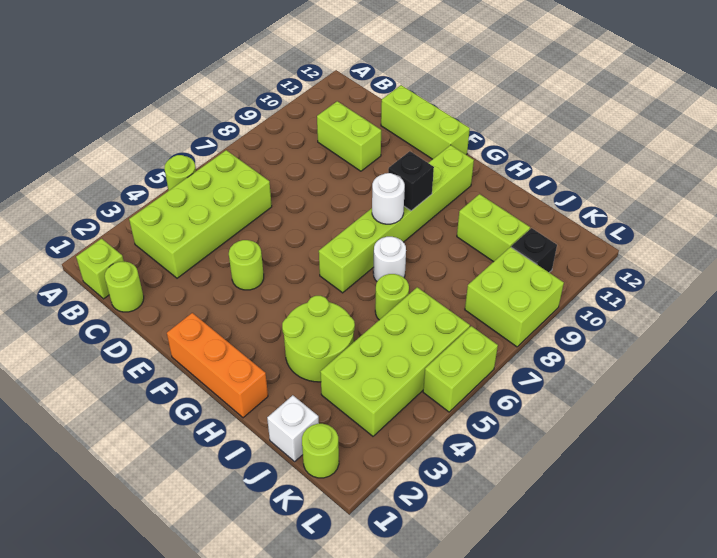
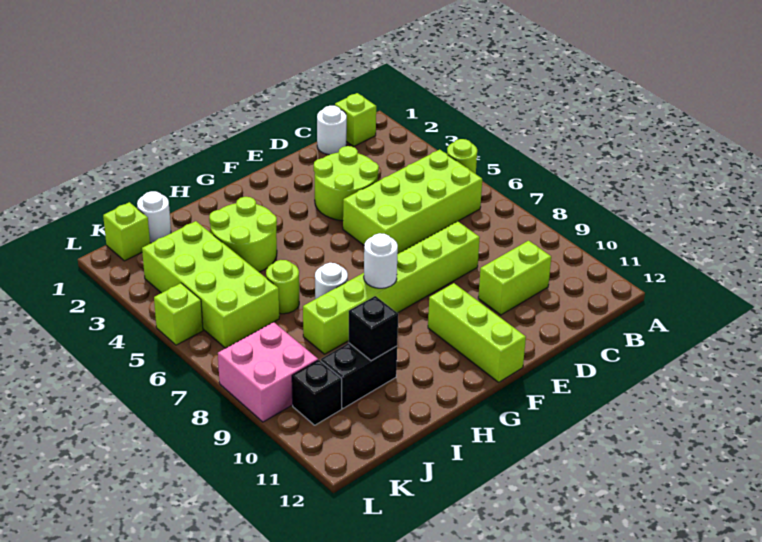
lime 2x4 brick [129,150,272,278] -> lime 2x4 brick turned to [343,150,482,254]
lime 1x1 round brick [105,262,144,312] -> white 1x1 round brick [317,106,347,155]
lime 1x3 brick [381,85,470,159] -> lime 1x3 brick turned to [428,283,526,382]
lime 1x1 round brick [229,240,264,290] -> lime 2x2 round brick [314,146,379,221]
orange 1x3 brick [167,313,268,418] -> none
lime 1x6 brick [319,145,474,293] -> lime 1x6 brick turned to [303,221,480,354]
black 1x1 brick [388,151,434,211] -> black 1x1 brick moved to [349,296,398,361]
lime 1x2 brick [457,194,530,262] -> black 1x2 brick [321,343,397,409]
white 1x1 brick [267,395,319,461] -> white 1x1 round brick [137,191,171,243]
lime 1x1 round brick [302,424,339,478] -> lime 1x1 brick [103,202,150,261]
lime 2x2 brick [465,247,564,347] -> pink 2x2 brick [218,322,318,422]
lime 1x2 brick [423,326,498,412] -> lime 1x1 brick [154,283,203,345]

